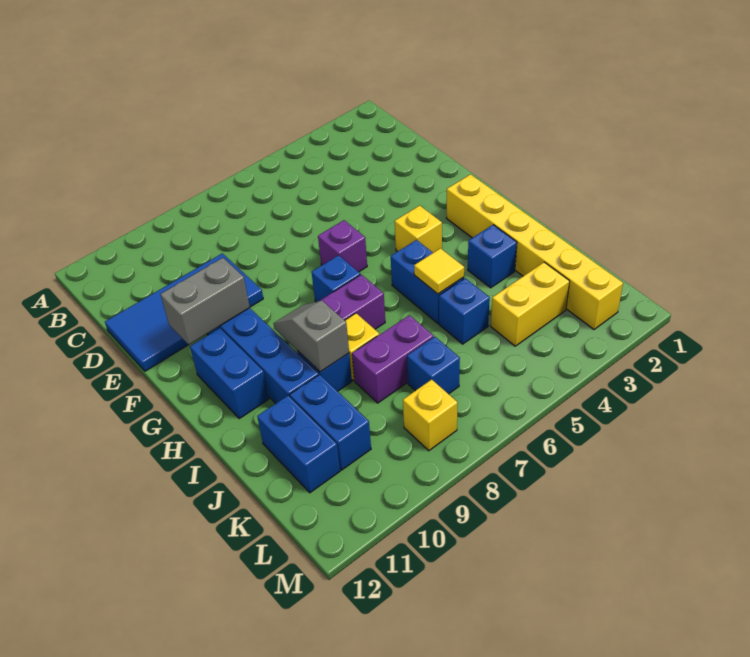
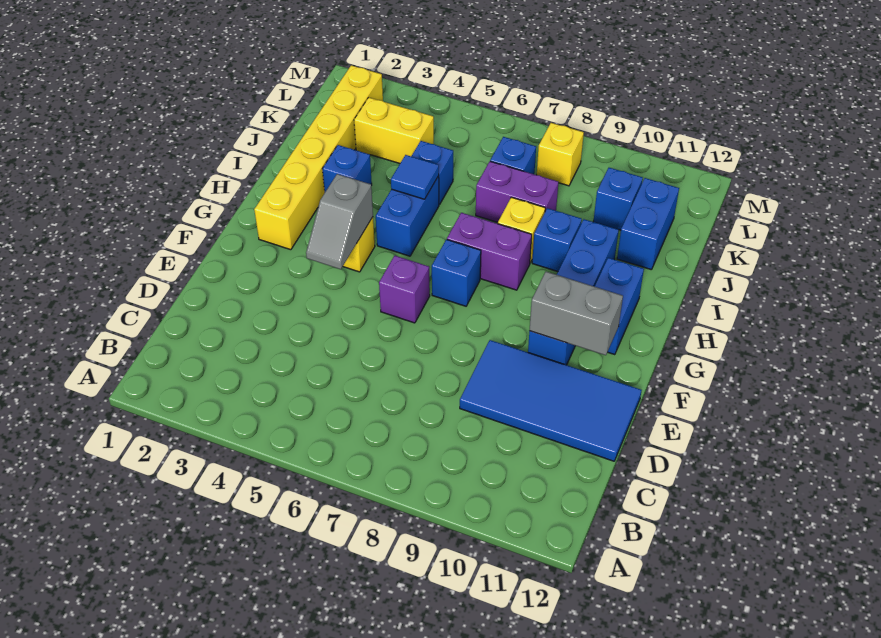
grey 1x2 slope [273,301,349,372] -> grey 1x2 slope moved to [306,174,373,269]
yellow 1x1 tile [414,248,464,294] -> blue 1x1 tile [391,155,439,199]
blue 1x2 brick [290,375,371,470] -> blue 1x1 brick [593,168,643,230]

